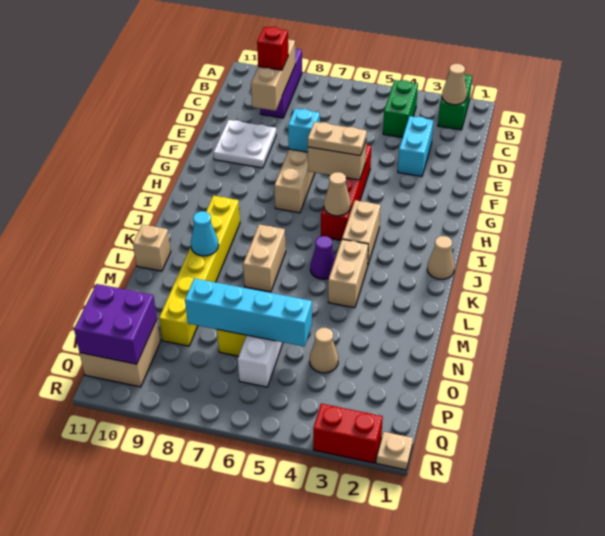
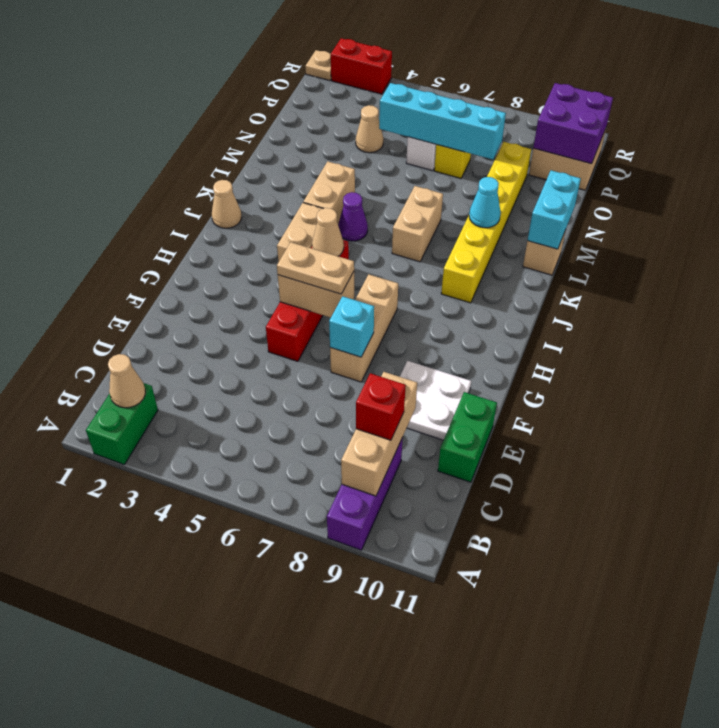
green 1x2 brick [383,80,418,138] -> green 1x2 brick moved to [438,392,497,482]
cyan 1x2 brick [398,116,434,177] -> cyan 1x2 brick moved to [528,170,581,249]

